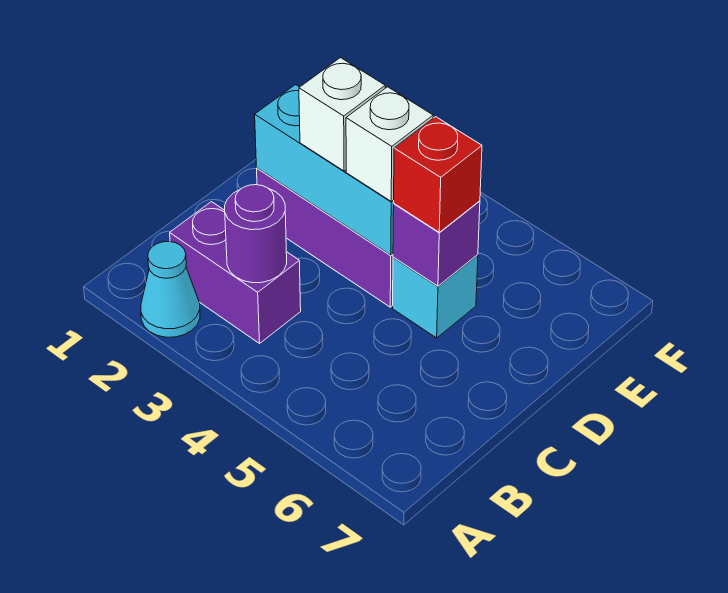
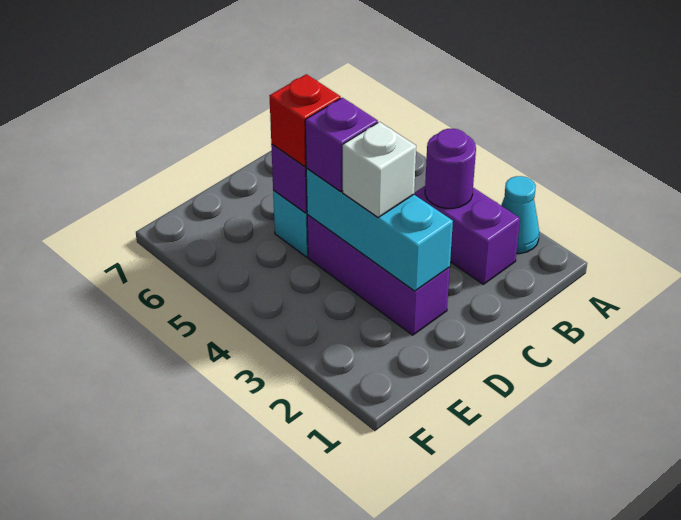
white 1x1 brick [346,87,433,202] -> purple 1x1 brick [305,98,378,191]

